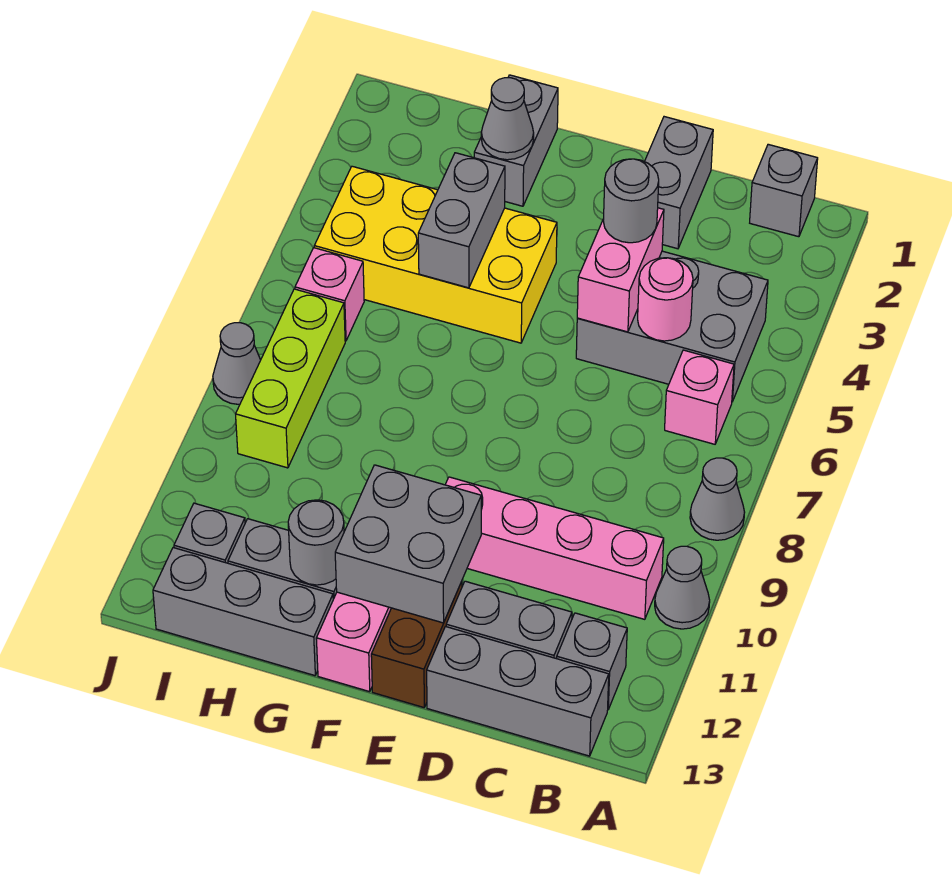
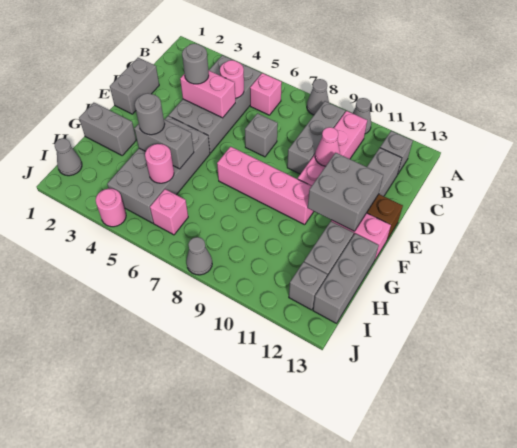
grey 1x1 brick [750,144,818,237] -> grey 1x1 brick moved to [245,113,278,157]
grey 2x3 brick [576,251,768,402] -> grey 2x4 brick [169,55,261,153]
grey 1x3 brick [427,627,609,756] -> grey 1x3 brick moved to [287,101,345,174]
grey 1x2 brick [645,117,713,249] -> grey 1x2 brick turned to [110,58,159,114]
none -> pink 1x1 cone [315,127,340,166]
yellow 2x4 brick [314,166,557,343] -> grey 2x4 brick [107,116,210,223]
none -> pink 1x4 brick [217,147,314,225]
grey 1x1 cone [481,78,534,160] -> grey 1x1 cone moved to [55,138,82,176]
grey 1x1 round brick [288,500,344,585] -> grey 1x1 round brick moved to [135,93,165,135]
none -> pink 1x1 round brick [145,144,174,183]
lime 1x3 brick [236,289,345,468] -> none
none -> pink 1x1 round brick [96,189,126,227]

